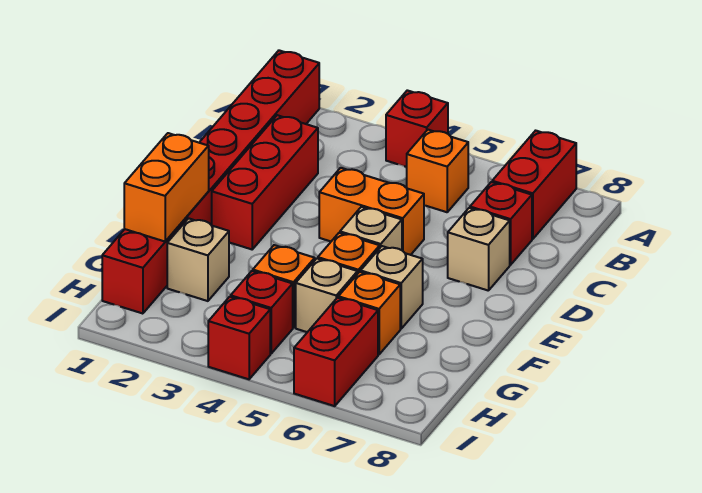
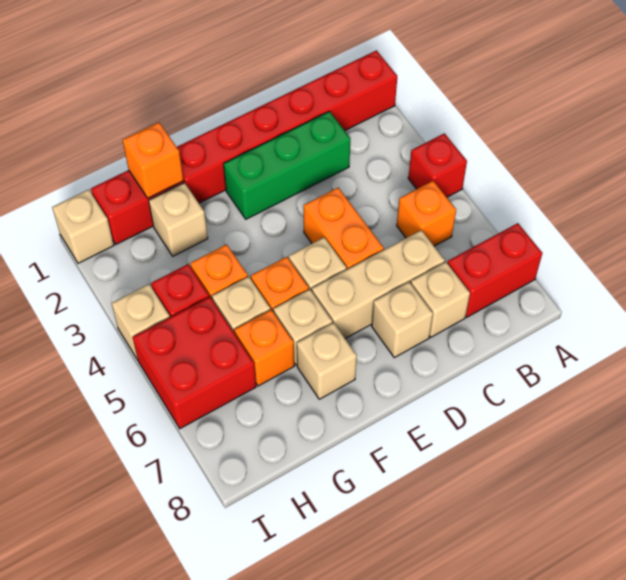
red 1x3 brick [212,115,318,249] -> green 1x3 brick [224,111,350,219]
none -> tan 1x3 brick [312,230,445,339]
red 1x1 brick [470,182,532,265] -> tan 1x1 brick [411,262,470,337]
orange 1x2 brick [124,133,209,241] -> orange 1x1 brick [123,123,183,198]
none -> tan 1x1 brick [297,323,357,399]
red 1x2 brick [294,298,378,406] -> red 2x2 brick [133,297,256,429]
none -> tan 1x1 brick [52,189,114,263]
red 1x1 brick [208,297,270,379] -> tan 1x1 brick [112,284,170,360]

